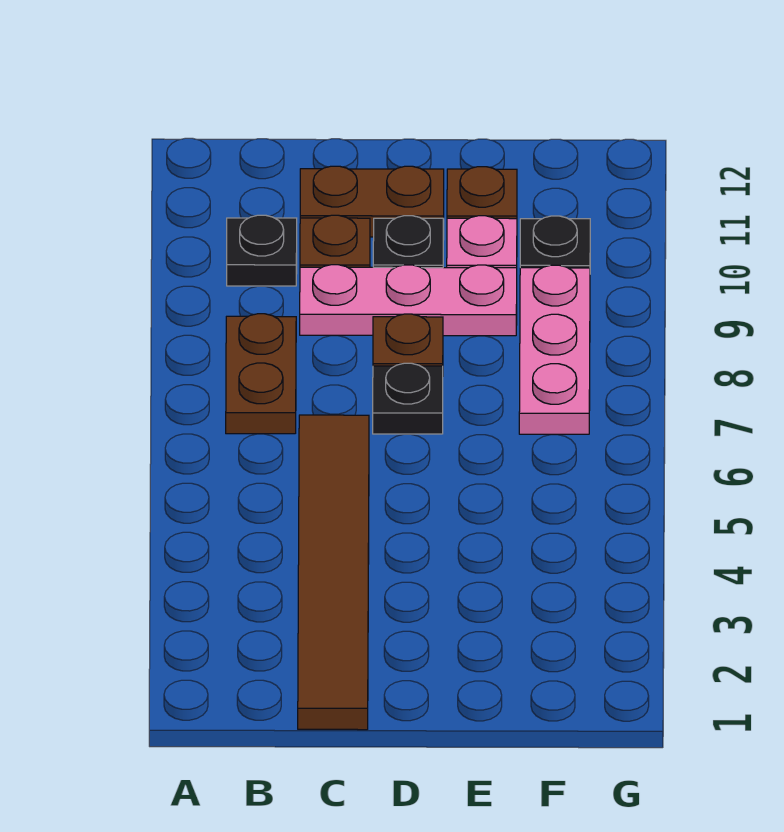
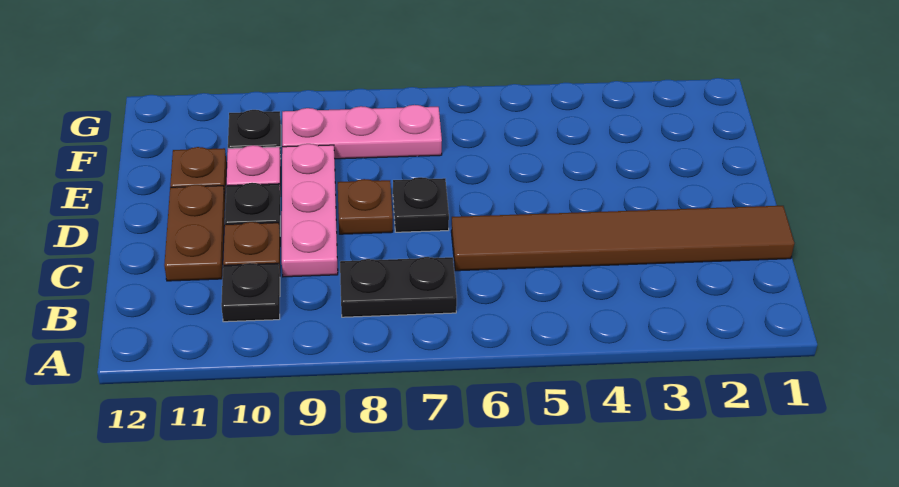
brown 1x2 plate [226,314,296,434] -> black 1x2 plate [340,257,457,317]

